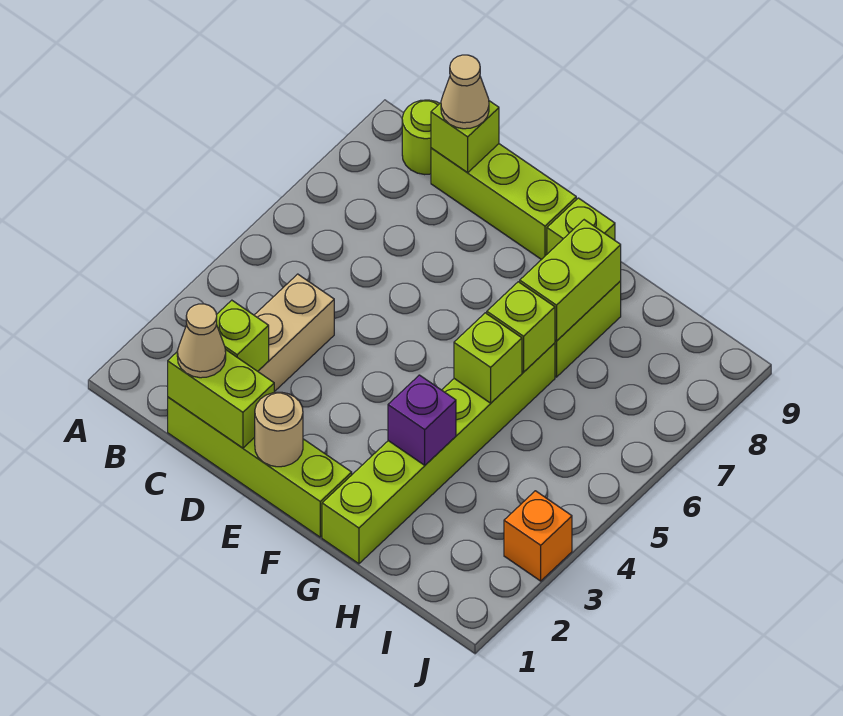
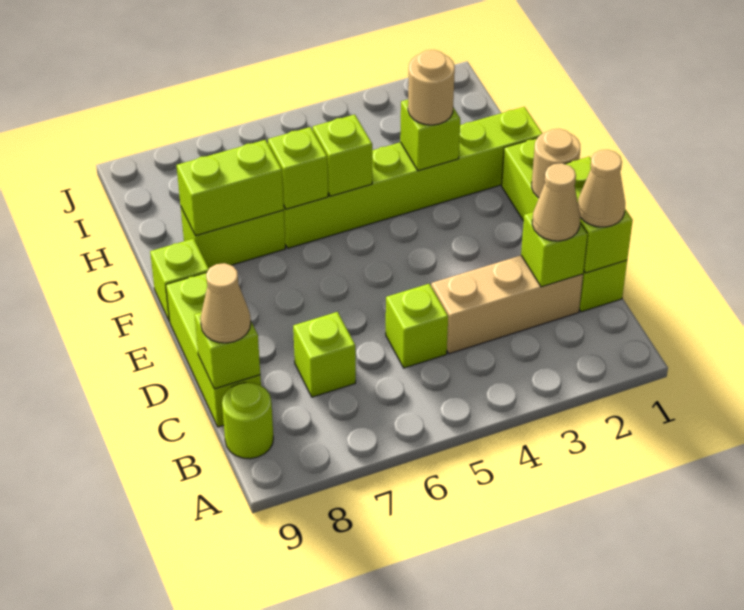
none -> tan 1x1 cone [532,163,580,241]
none -> lime 1x1 brick [386,284,448,368]
none -> lime 1x1 brick [293,312,356,397]
purple 1x1 brick [388,375,456,465] -> lime 1x1 brick [400,100,460,171]
none -> tan 1x1 round brick [408,50,455,125]
orange 1x1 brick [504,491,572,581] -> none

